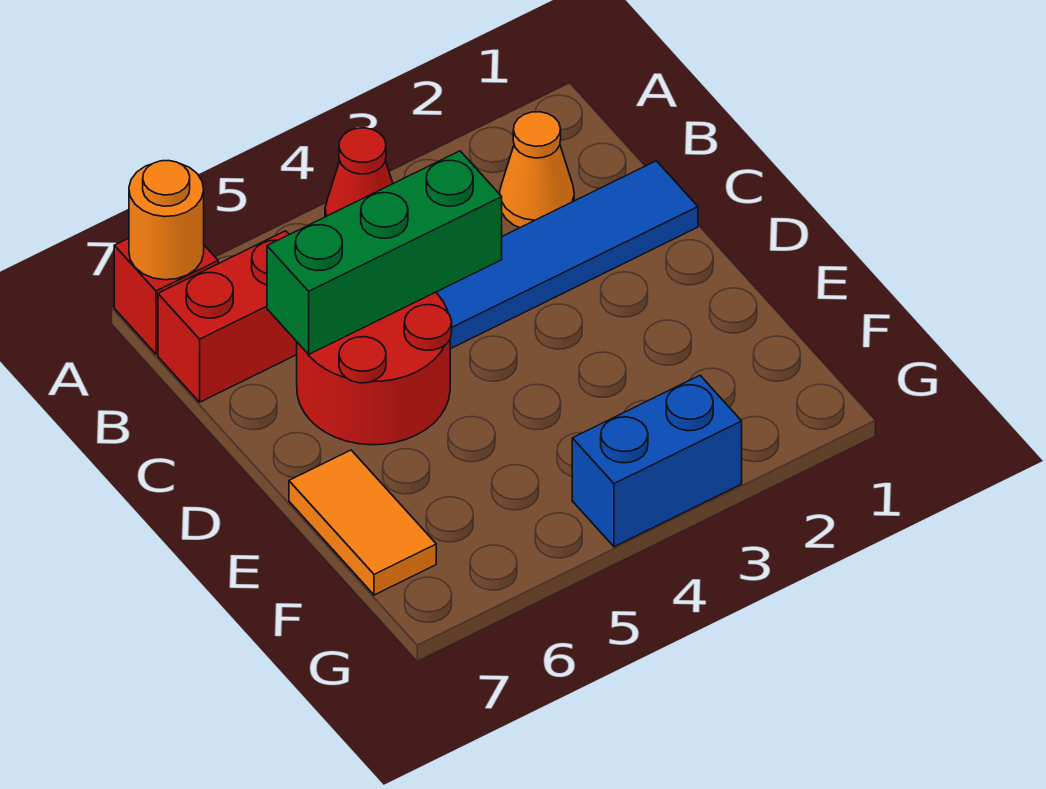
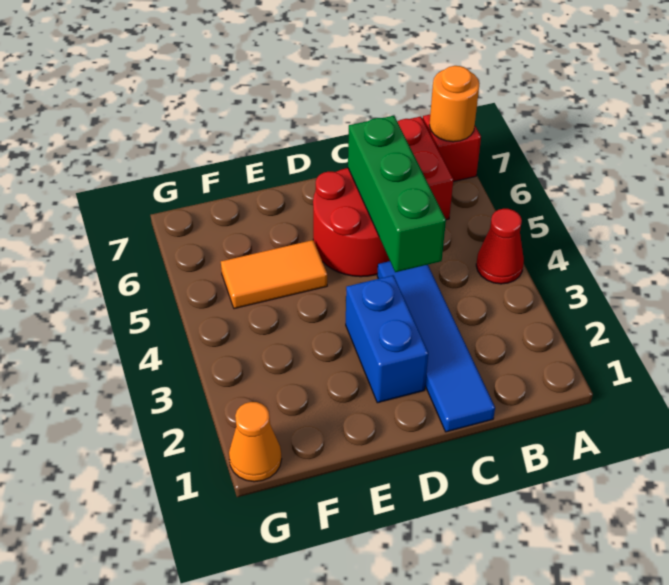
orange 1x1 cone [500,112,574,228] -> orange 1x1 cone moved to [229,402,282,482]
orange 1x2 tile [289,450,436,595] -> orange 1x2 tile moved to [221,240,327,309]
blue 1x2 brick [572,375,742,547] -> blue 1x2 brick moved to [346,275,428,403]

